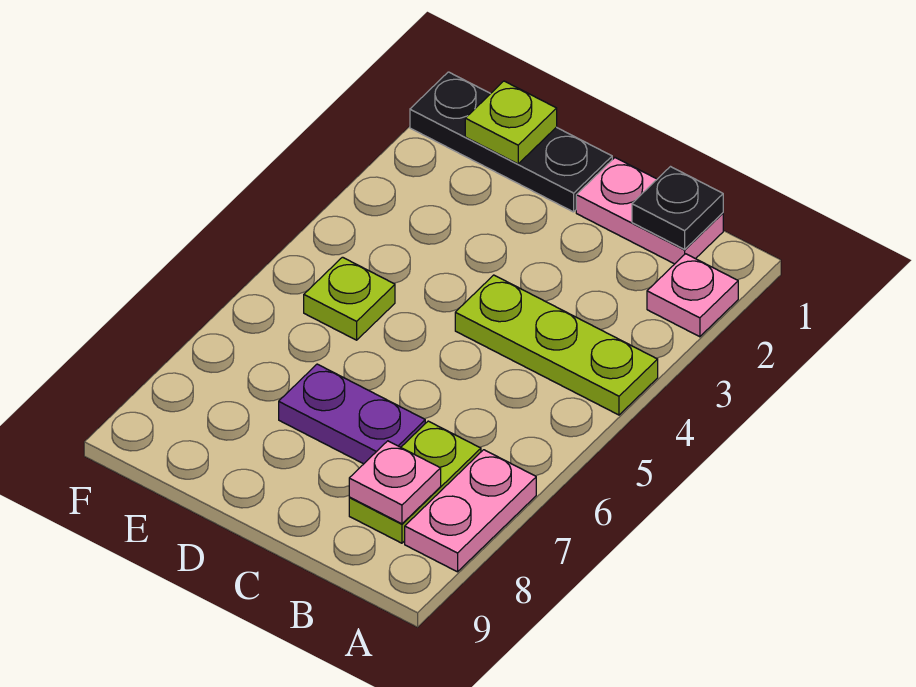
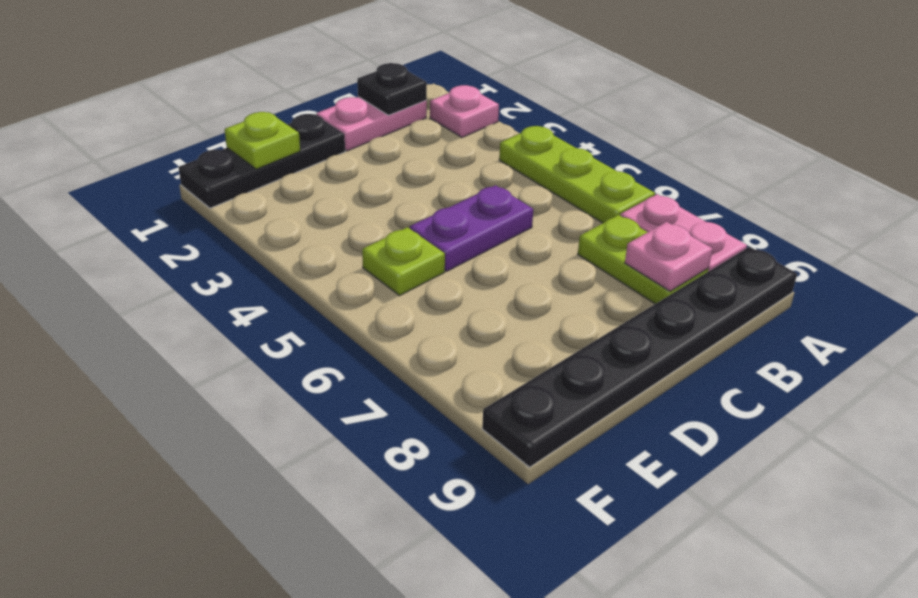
lime 1x3 plate [455,275,658,415] -> lime 1x3 plate turned to [499,126,655,223]
none -> black 1x6 plate [482,247,797,467]
purple 1x2 plate [279,364,425,464] -> purple 1x2 plate moved to [410,185,533,271]

